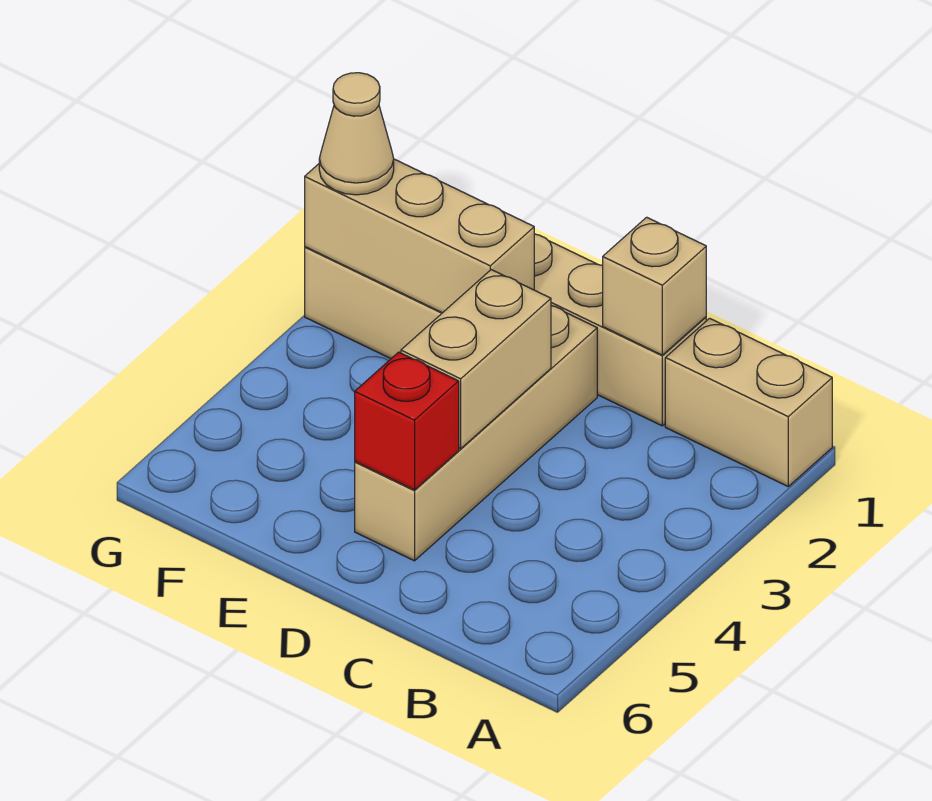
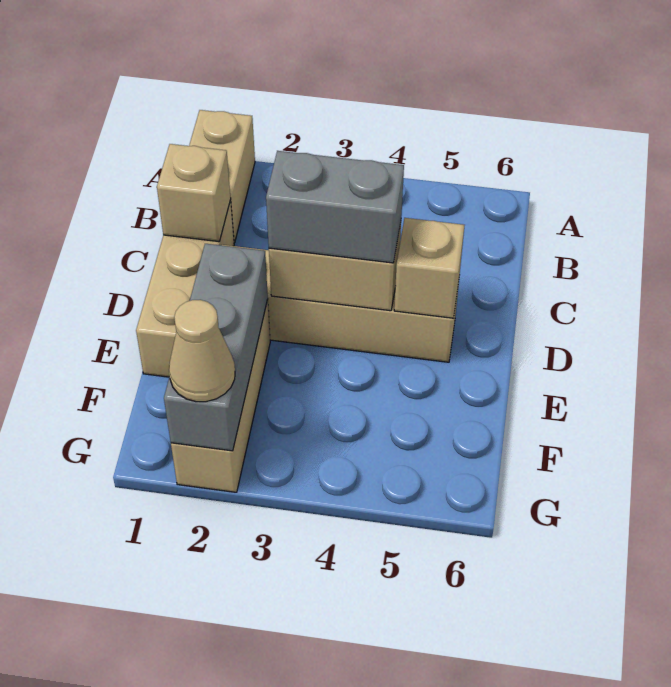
none -> grey 1x2 brick [266,151,404,263]
red 1x1 brick [355,352,459,490] -> tan 1x1 brick [394,218,464,318]
tan 1x3 brick [305,159,534,313] -> grey 1x3 brick [164,244,268,451]

